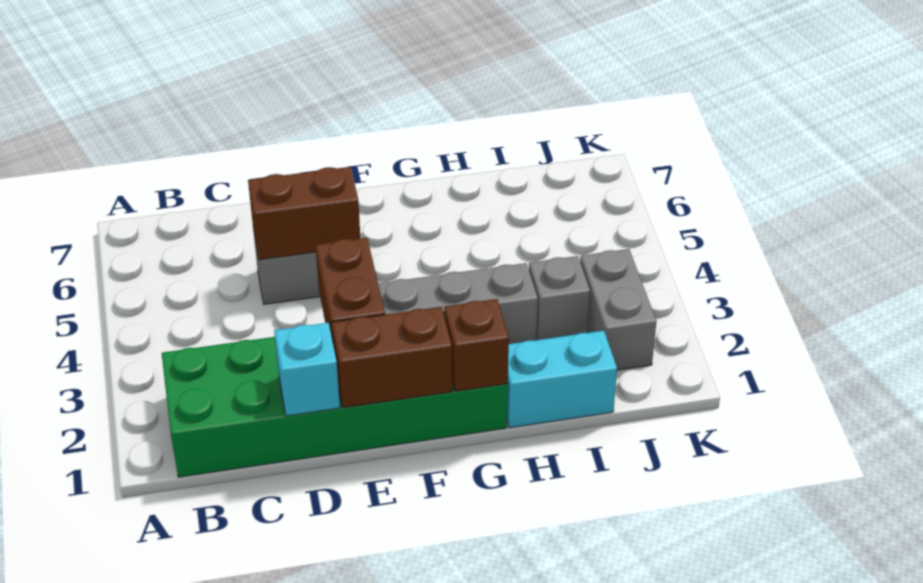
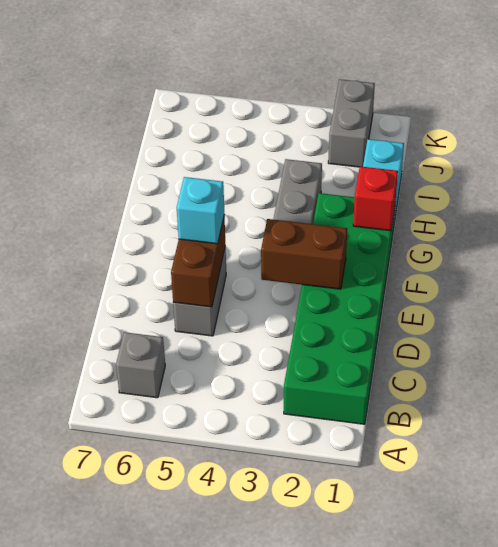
cyan 1x1 brick [274,323,340,416] -> cyan 1x1 brick moved to [177,177,224,244]
brown 1x2 brick [331,307,452,408] -> none
brown 1x1 brick [444,299,509,391] -> red 1x1 brick [353,166,398,231]
grey 1x1 brick [529,256,590,340] -> grey 1x1 brick moved to [116,332,165,398]
grey 1x2 brick [580,249,656,370] -> grey 1x2 brick turned to [328,79,375,167]

